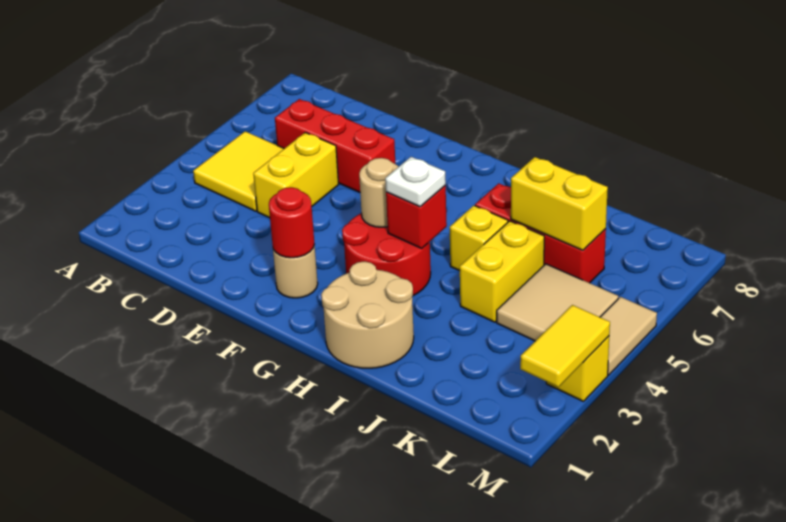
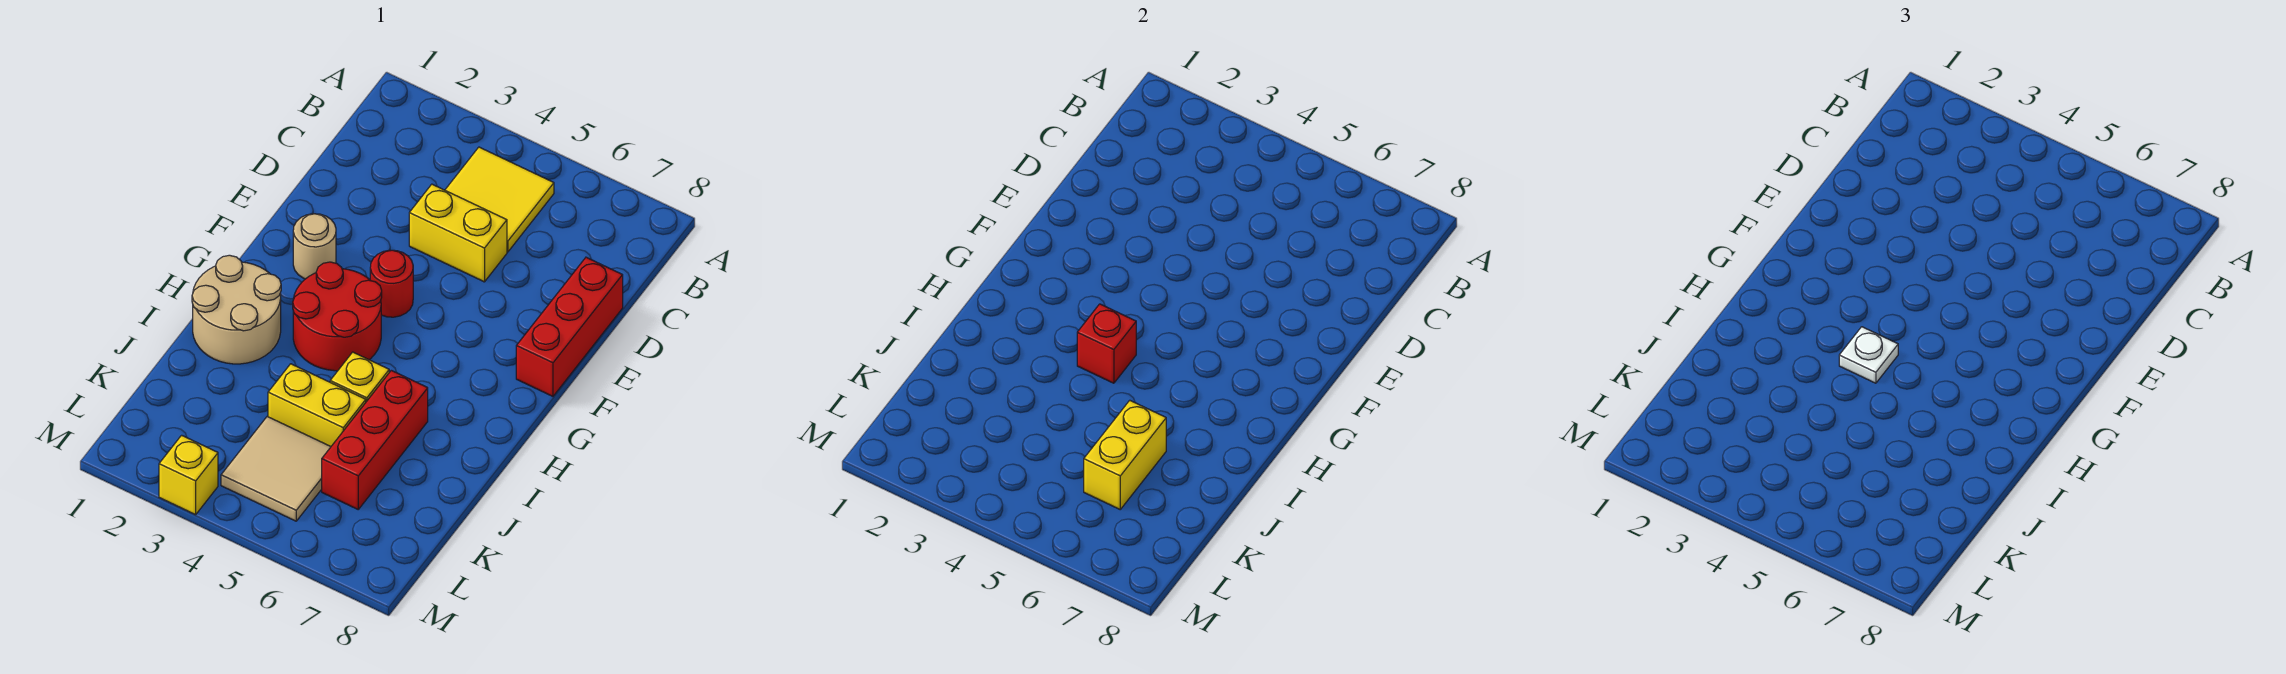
red 1x3 brick [275,99,395,192] -> red 1x3 brick moved to [516,257,623,396]
red 1x1 round brick [269,187,314,258] -> red 1x1 round brick moved to [370,250,413,317]
tan 1x1 round brick [359,158,398,227] -> none
yellow 1x2 tile [520,305,610,387] -> none
tan 1x2 tile [600,297,657,375] -> none

